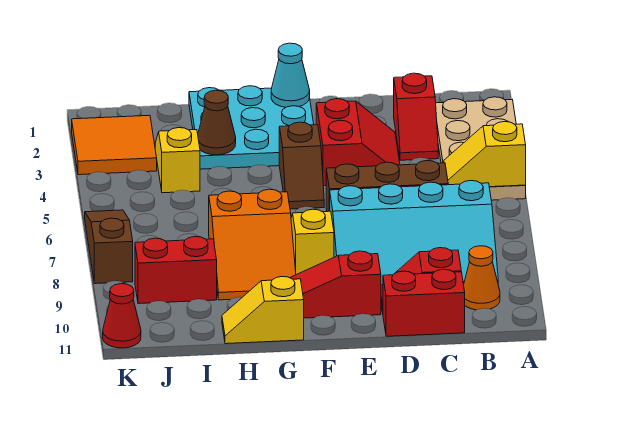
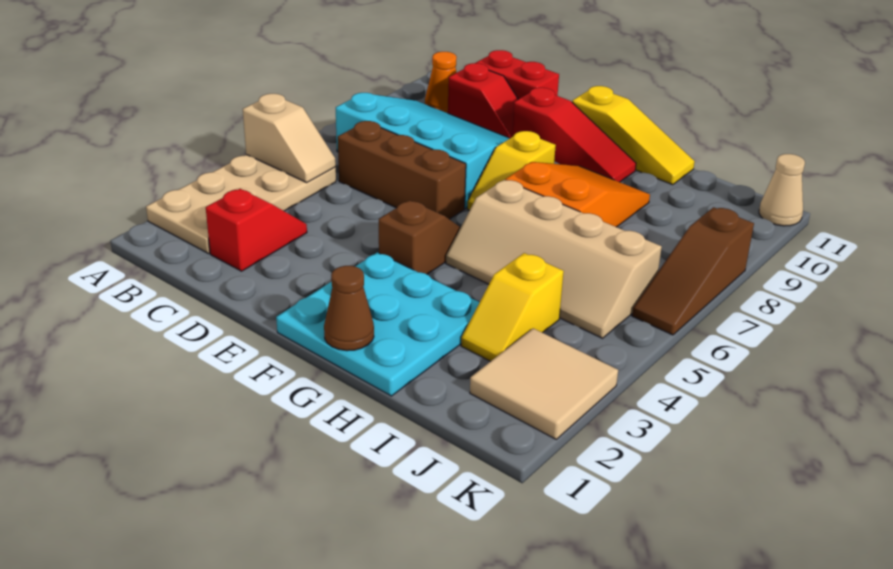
yellow 1x2 slope [444,122,526,187] -> tan 1x2 slope [243,94,336,183]
red 2x2 slope [316,99,400,186] -> none
cyan 1x1 cone [271,43,310,107] -> none
none -> tan 2x4 slope [446,180,662,338]
yellow 1x2 slope [222,277,304,344] -> yellow 1x3 slope [572,86,695,185]
brown 1x1 cone [198,90,236,155] -> brown 1x1 cone moved to [324,266,374,351]
red 1x2 brick [135,237,217,304] -> none
orange 2x2 tile [72,115,157,175] -> tan 2x2 tile [470,328,618,439]
red 1x1 cone [103,284,141,348] -> tan 1x1 cone [759,154,805,226]

